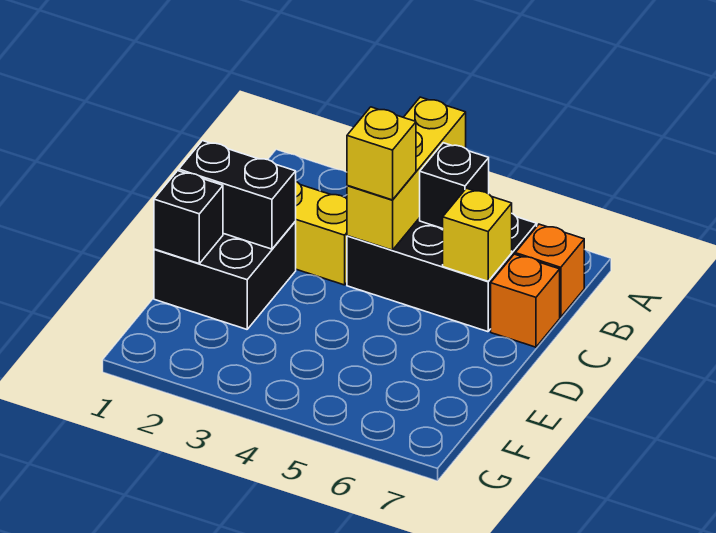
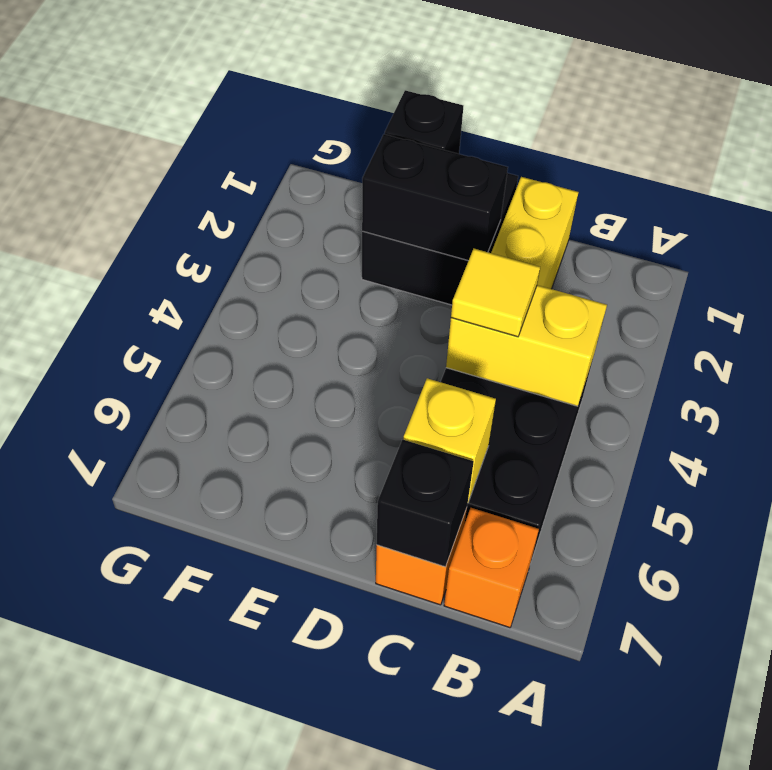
yellow 1x3 brick [347,97,466,250] -> yellow 1x2 brick [446,285,607,406]
black 1x1 brick [420,143,489,229] -> black 1x1 brick moved to [377,440,474,567]
yellow 1x1 brick [347,107,416,200] -> yellow 1x1 tile [451,249,540,337]
black 1x2 brick [179,141,296,249] -> black 1x2 brick turned to [362,134,508,261]

